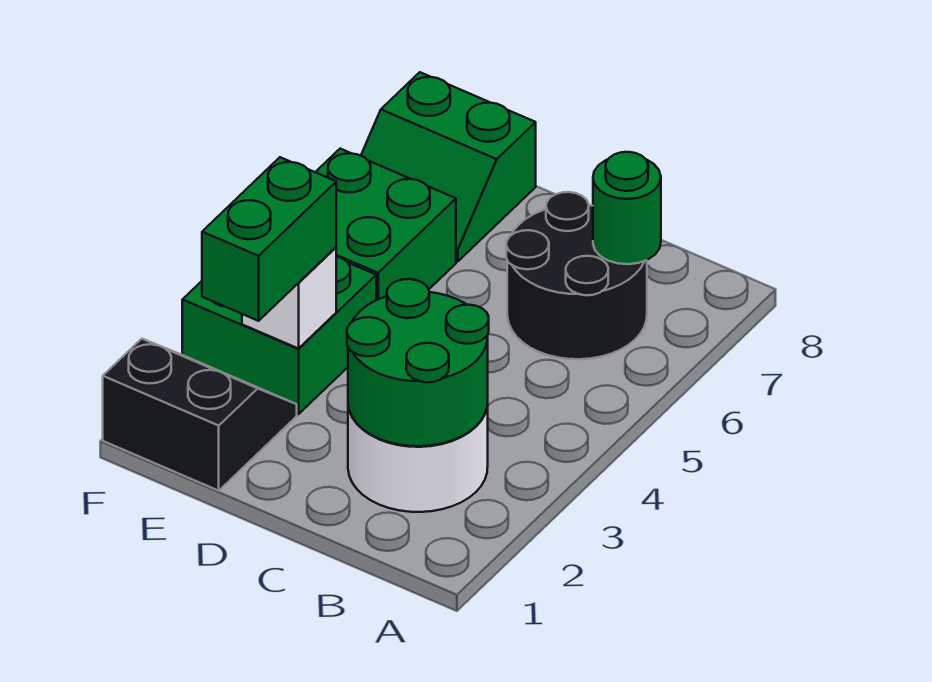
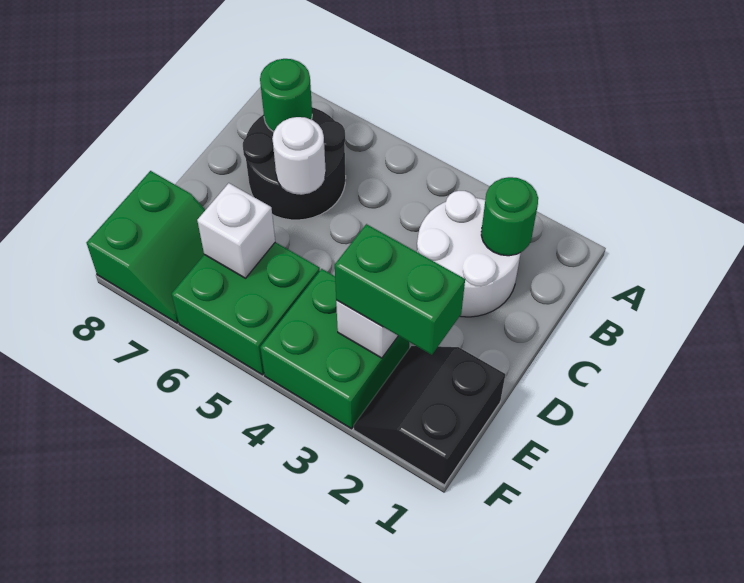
green 2x2 round brick [347,279,489,446] -> green 1x1 round brick [481,177,538,256]
none -> white 1x1 round brick [272,117,326,195]
none -> white 1x1 brick [197,183,275,278]

